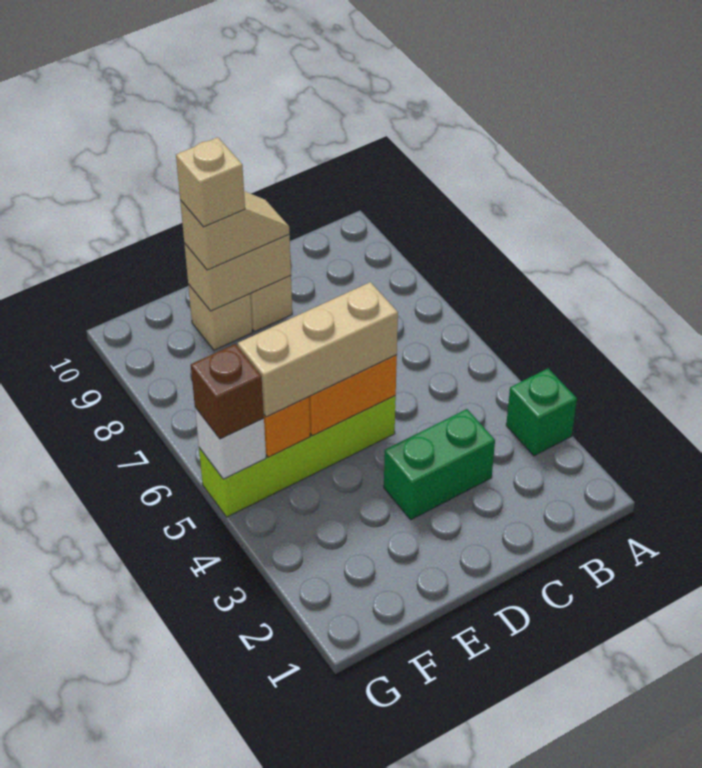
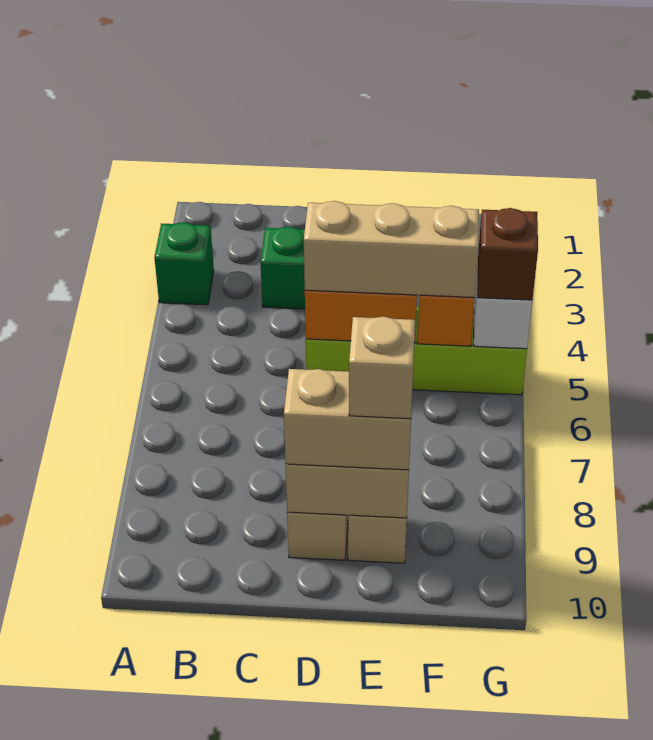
tan 1x2 slope [180,191,290,270] -> tan 1x2 brick [284,369,412,470]

